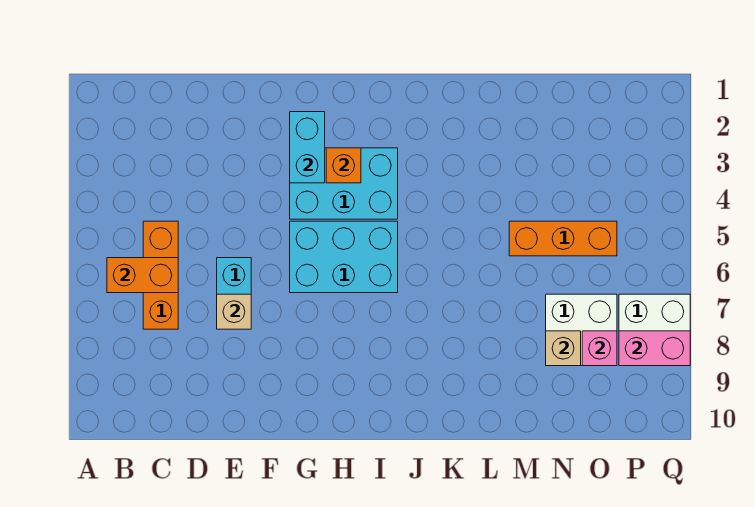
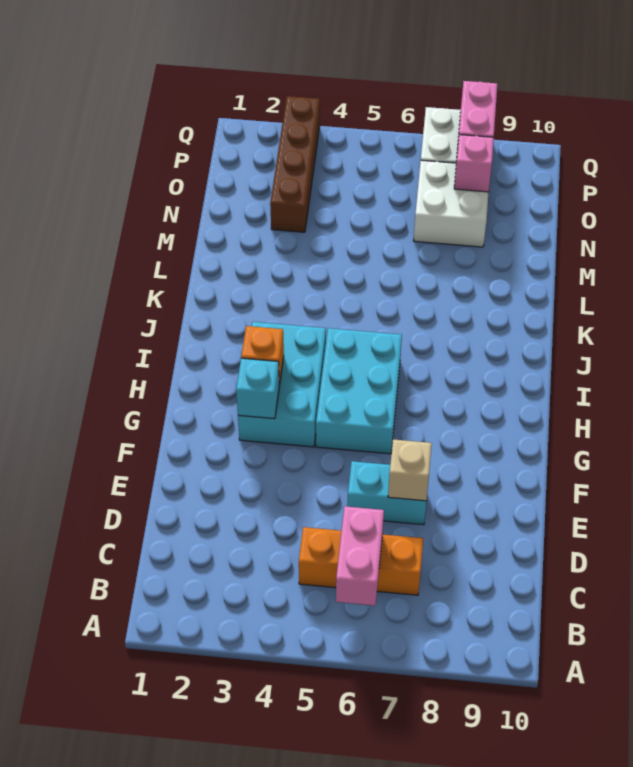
orange 1x2 brick [107,258,178,293] -> pink 1x2 brick [336,506,384,606]
cyan 1x2 brick [290,112,325,183] -> cyan 1x1 brick [236,358,279,419]
orange 1x3 brick [509,221,617,256] -> none
none -> brown 1x4 brick [270,96,320,232]
tan 1x1 brick [546,331,581,366] -> none

